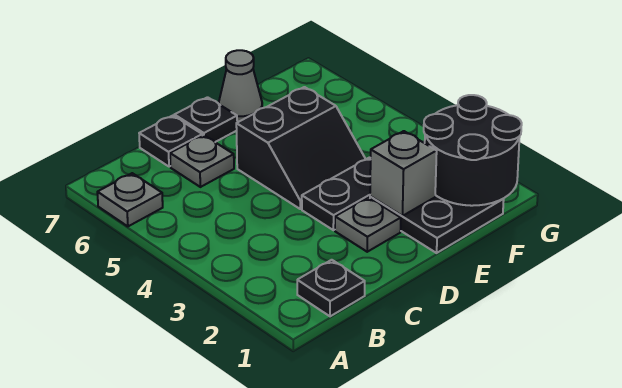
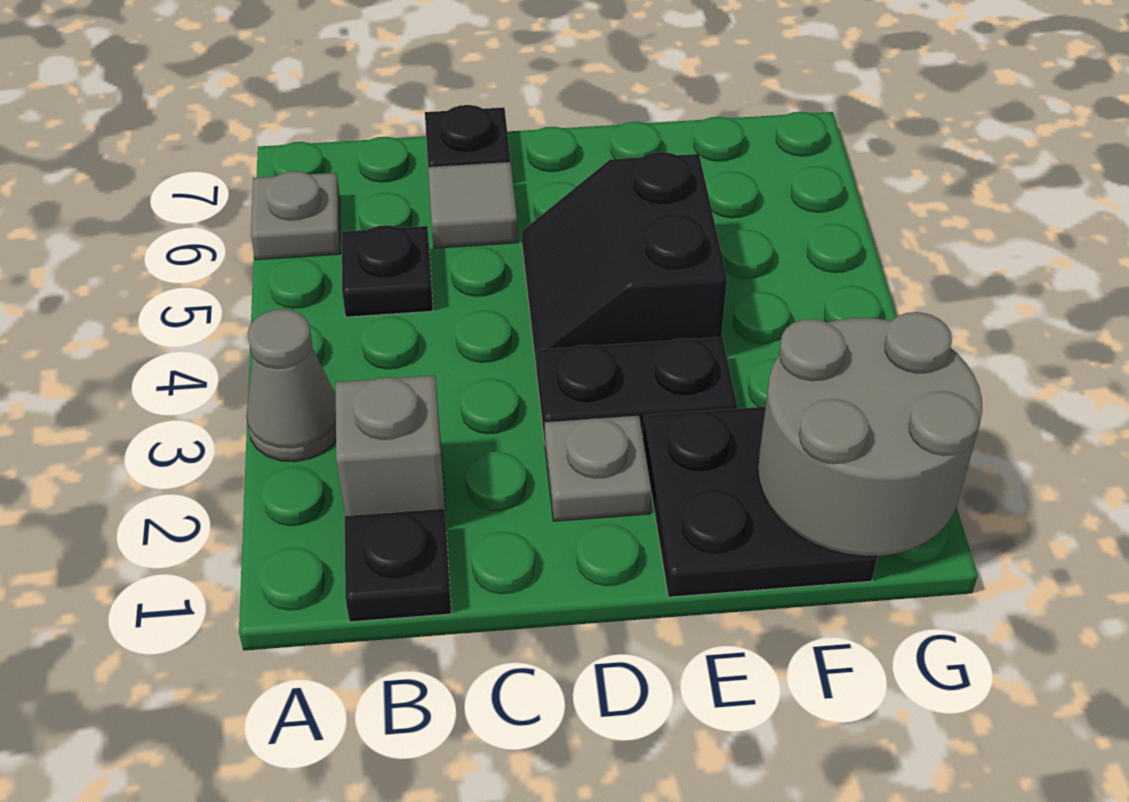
grey 1x1 plate [170,135,234,187] -> grey 1x1 tile [428,162,518,248]
black 2x2 slope [236,87,366,209] -> black 2x2 slope turned to [522,152,727,371]
black 1x1 plate [175,97,237,142] -> black 1x1 plate moved to [341,225,433,317]
grey 1x1 brick [370,131,437,216] -> grey 1x1 brick moved to [336,375,446,521]
grey 1x1 cone [219,50,262,122] -> grey 1x1 cone moved to [246,309,336,462]
black 2x2 round brick [424,95,522,206] -> grey 2x2 round brick [758,312,982,556]

